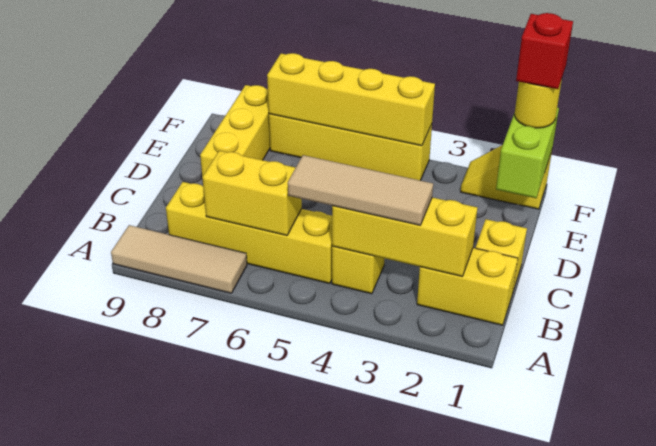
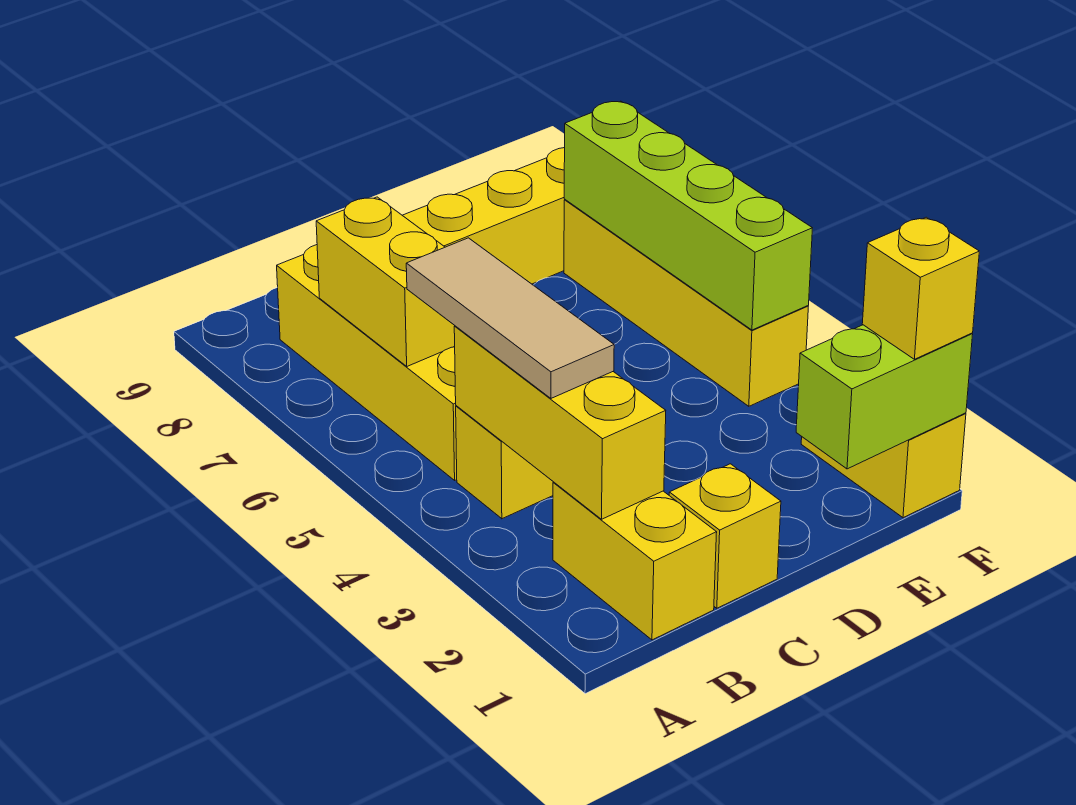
tan 1x3 tile [111,225,247,293] -> none
yellow 1x1 round brick [515,80,562,128] -> yellow 1x1 brick [862,217,979,359]
red 1x1 brick [516,13,573,89] -> none
yellow 1x4 brick [267,53,435,146] -> lime 1x4 brick [564,101,812,330]

